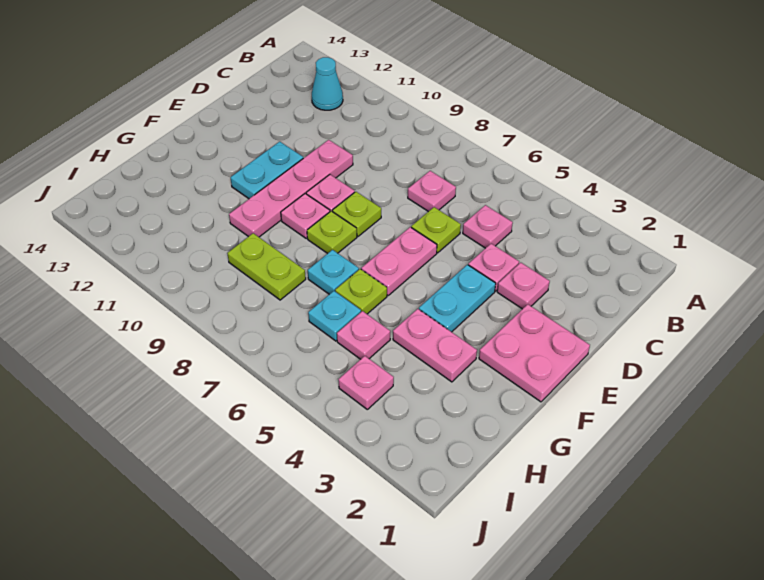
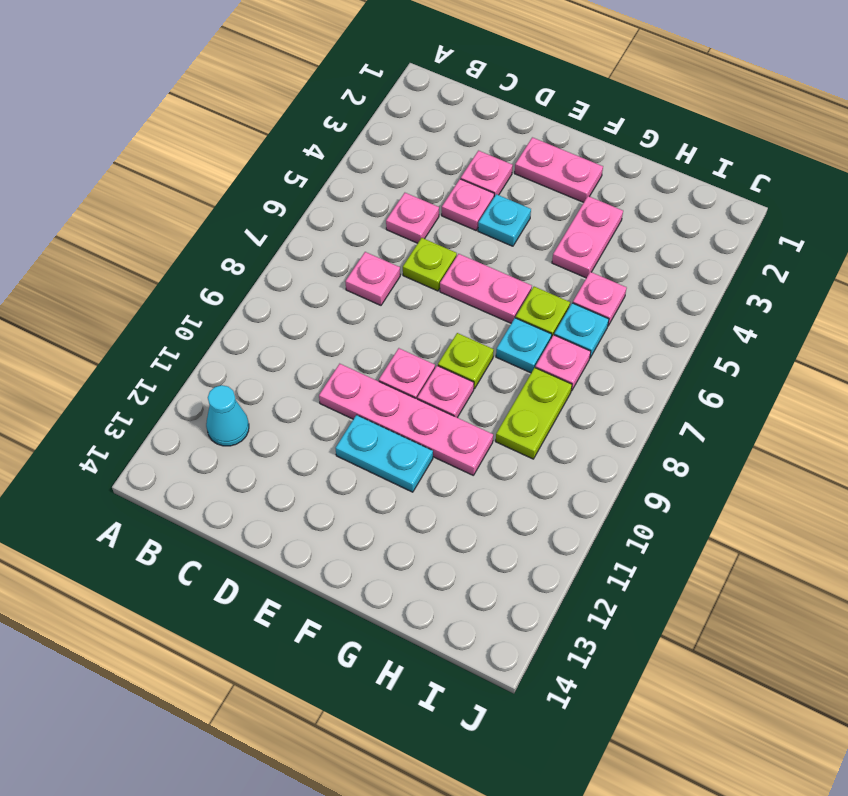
pink 2x2 plate [479,304,590,402] -> pink 1x2 plate [515,137,603,202]
cyan 1x2 plate [419,265,496,332] -> cyan 1x1 plate [478,194,531,246]
lime 1x1 plate [332,192,381,236] -> none
pink 1x1 plate [338,356,394,409] -> pink 1x1 plate moved to [535,335,591,391]

